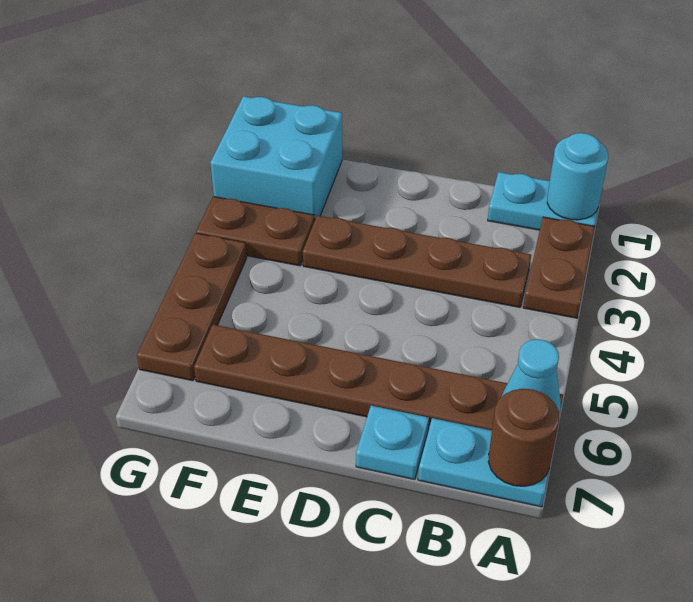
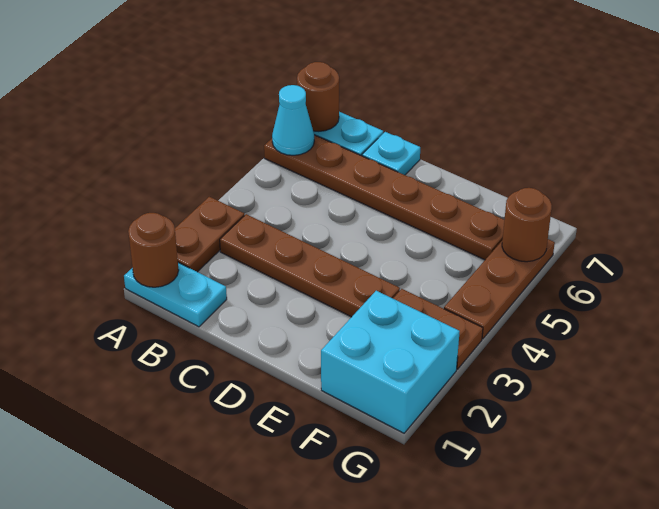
cyan 1x1 round brick [547,133,608,220] -> brown 1x1 round brick [128,213,179,287]
none -> brown 1x1 round brick [502,188,552,262]

